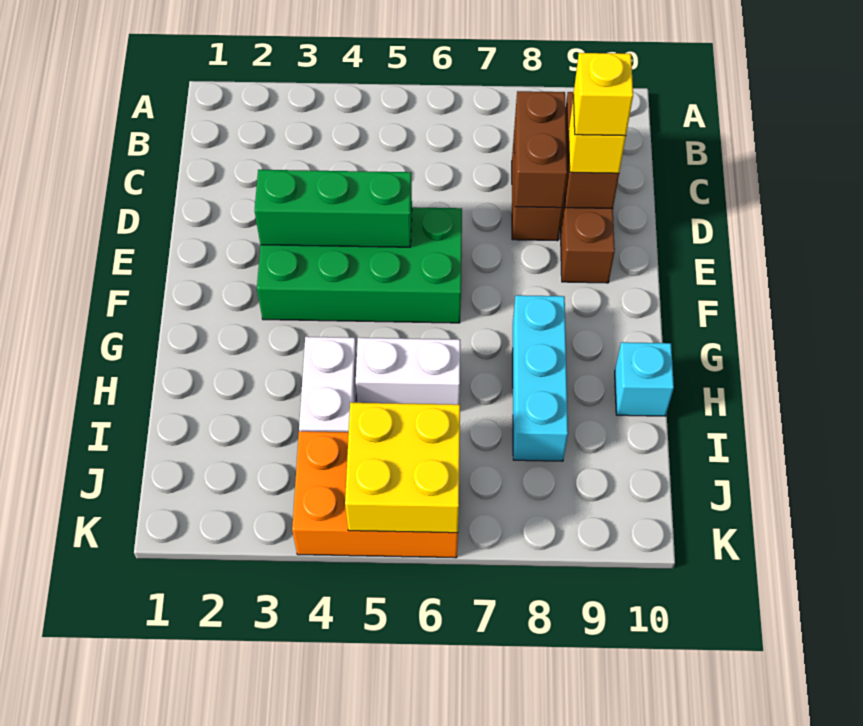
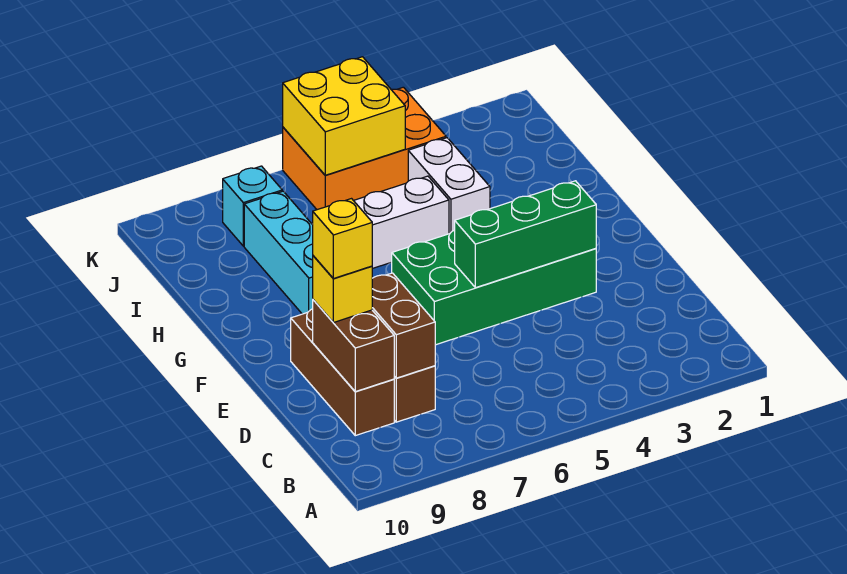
cyan 1x1 brick [615,342,674,416] -> cyan 1x1 brick moved to [223,166,282,246]

